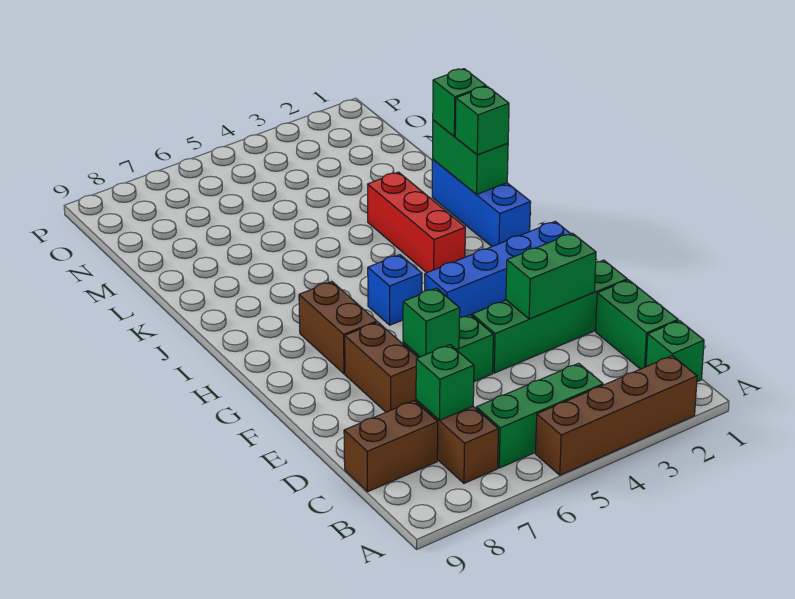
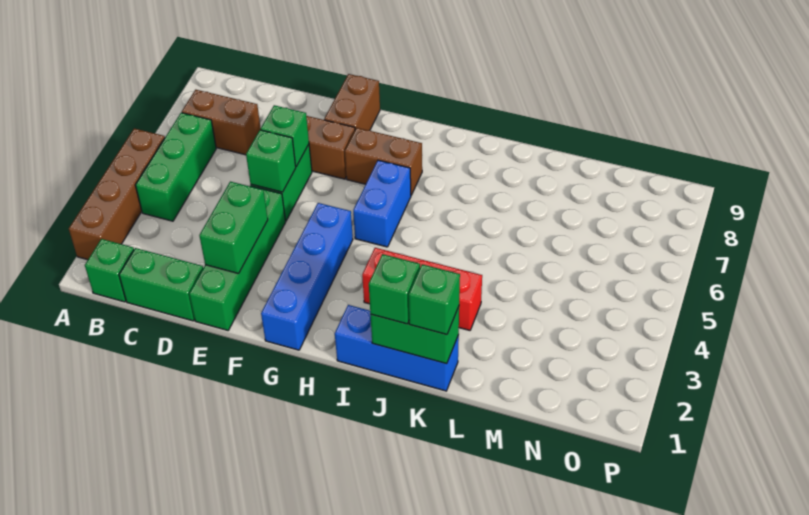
green 1x1 brick [416,345,474,420] -> green 1x1 brick moved to [246,130,296,192]
brown 1x2 brick [344,401,438,492] -> brown 1x2 brick moved to [324,74,380,130]
blue 1x1 brick [368,255,422,325] -> blue 1x2 brick [353,160,411,247]

